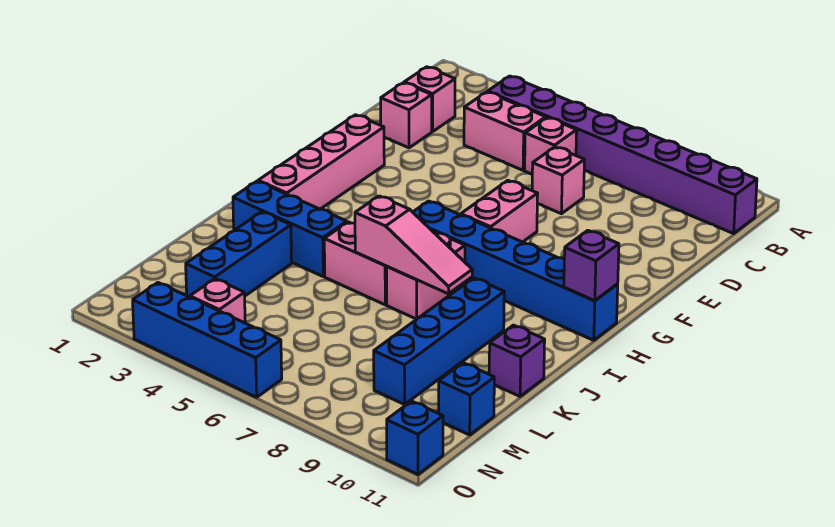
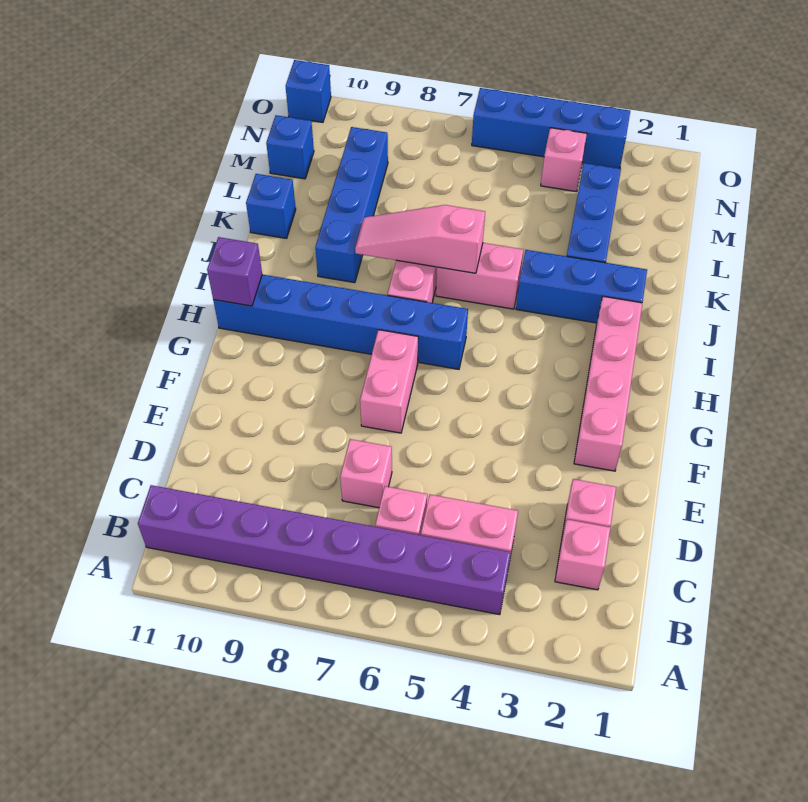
purple 1x1 brick [489,325,545,396] -> blue 1x1 brick [246,174,296,238]

